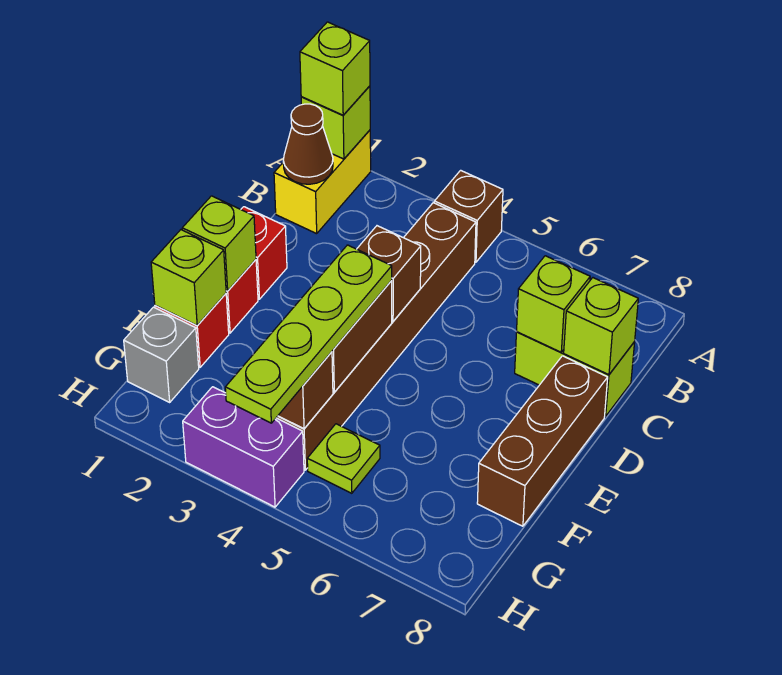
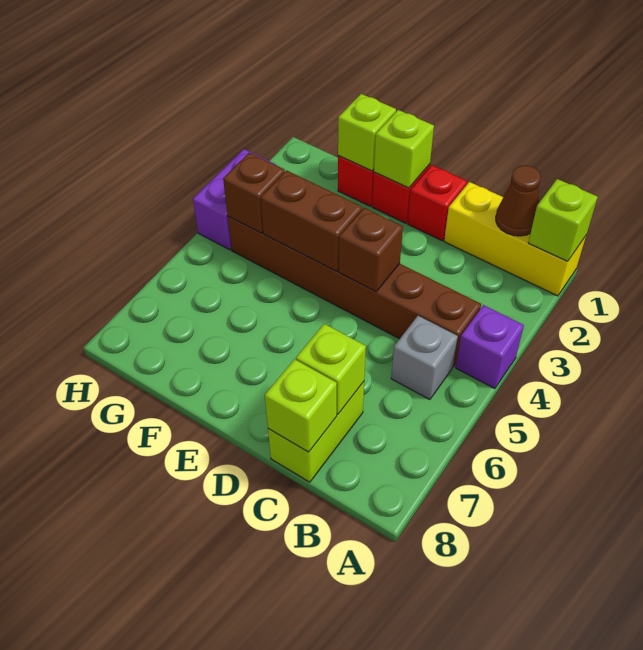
yellow 1x2 brick [274,130,371,234] -> yellow 1x3 brick [444,182,586,296]
lime 1x1 brick [300,22,370,115] -> none
brown 1x1 brick [434,170,503,262] -> purple 1x1 brick [456,305,524,389]
brown 1x3 brick [477,356,608,526] -> none
lime 1x4 plate [225,245,392,423] -> none
grey 1x1 brick [124,307,199,402] -> grey 1x1 brick moved to [391,316,458,400]
lime 1x1 plate [307,424,380,493] -> none

